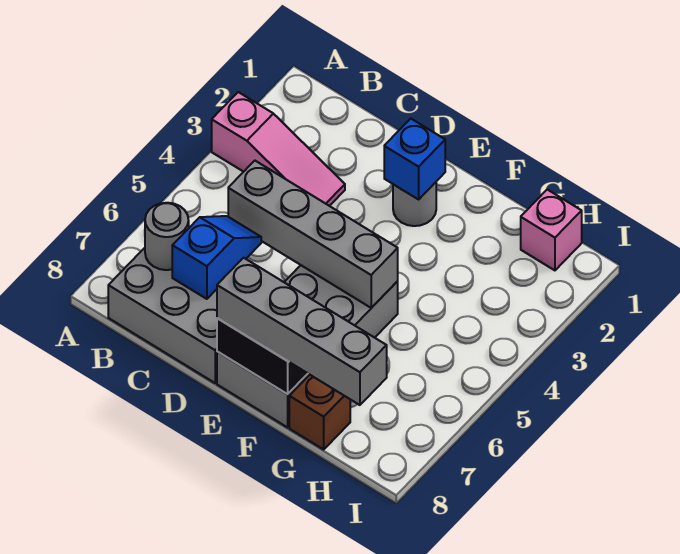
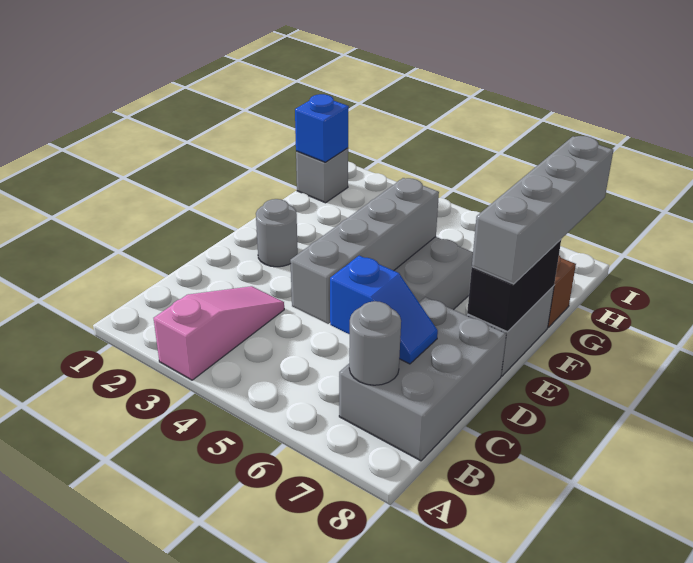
blue 1x2 slope [172,216,261,299] -> blue 1x2 slope turned to [330,256,438,364]
blue 1x1 brick [384,119,445,199] -> blue 1x1 brick moved to [295,94,349,162]
pink 1x1 brick [521,190,582,270] -> grey 1x1 brick [296,148,348,203]

